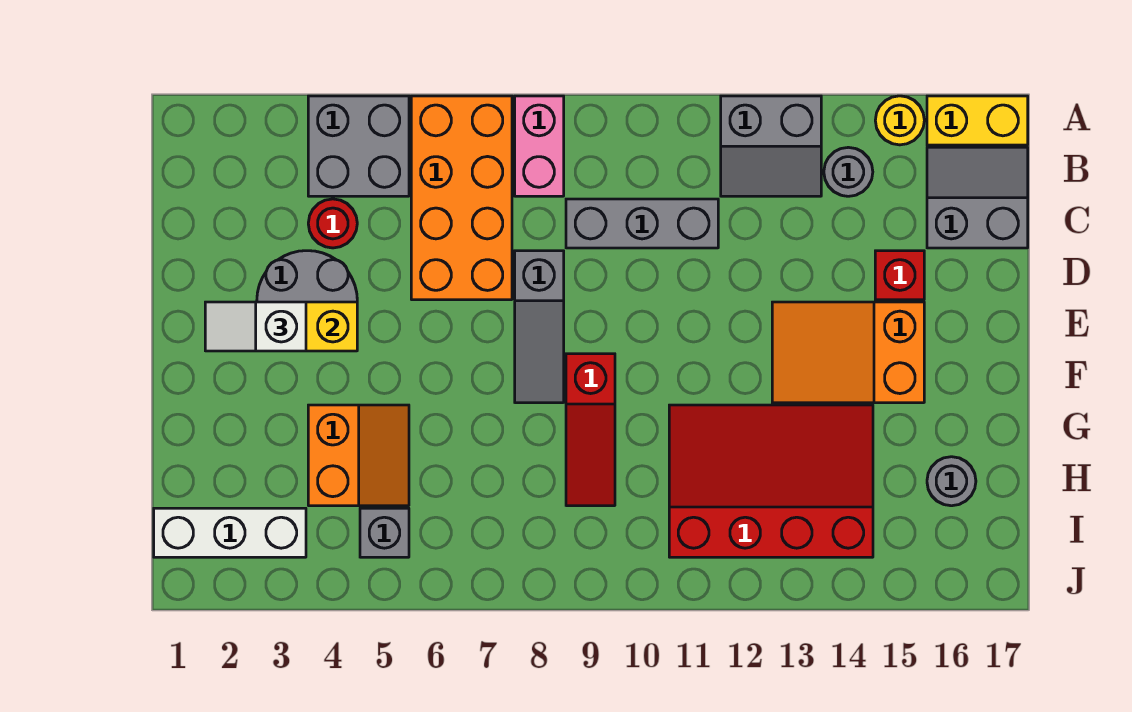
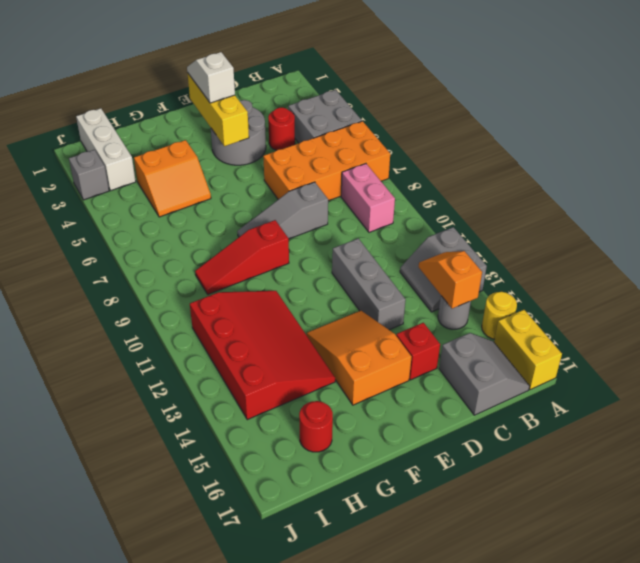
pink 1x2 brick [515,96,564,196] -> pink 1x2 brick turned to [341,164,395,232]
none -> orange 1x2 slope [419,251,482,309]
grey 1x3 brick [566,199,718,248] -> grey 1x3 brick moved to [332,238,406,330]
grey 1x1 round brick [927,457,976,506] -> red 1x1 round brick [299,401,333,452]
grey 1x1 brick [360,508,409,557] -> grey 1x1 brick moved to [69,150,109,200]

